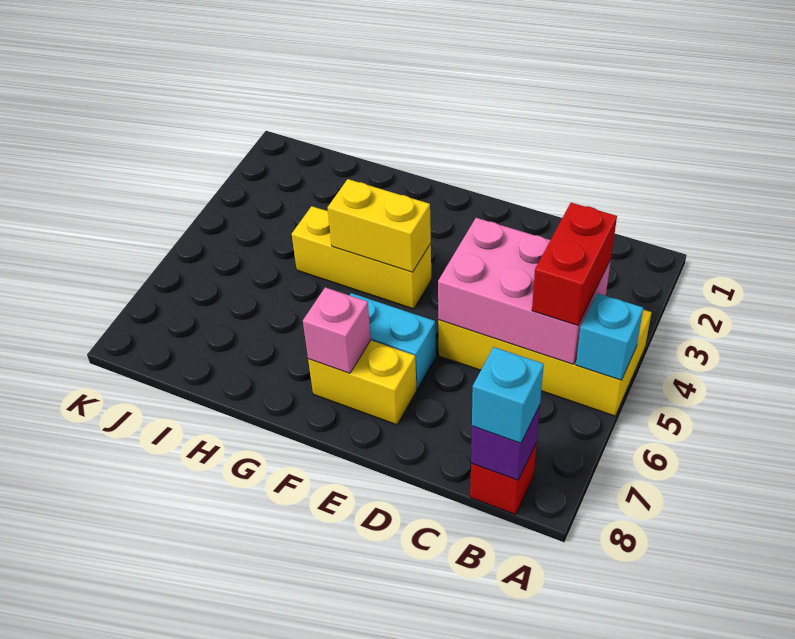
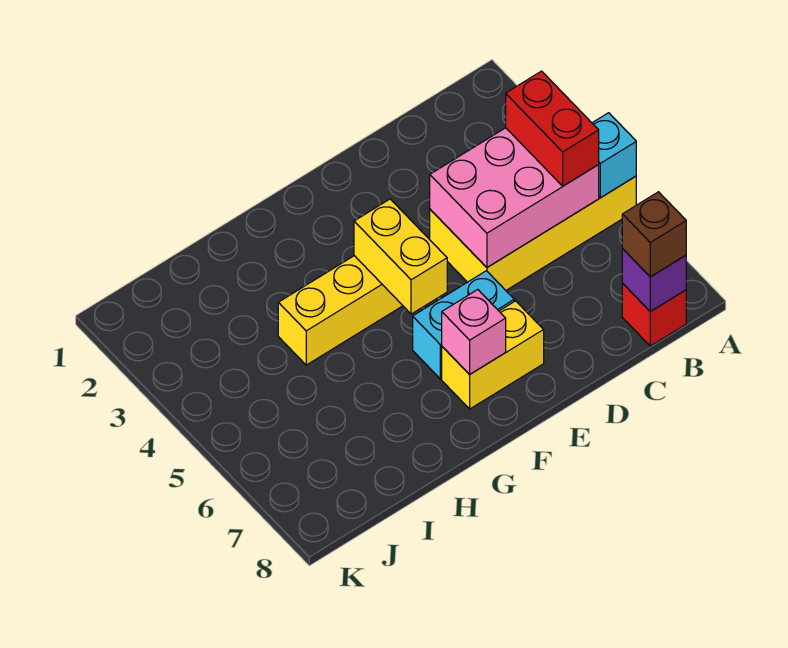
cyan 1x1 brick [472,347,544,443] -> brown 1x1 brick [622,192,686,277]
yellow 1x2 brick [328,179,431,272] -> yellow 1x2 brick turned to [354,199,447,314]

